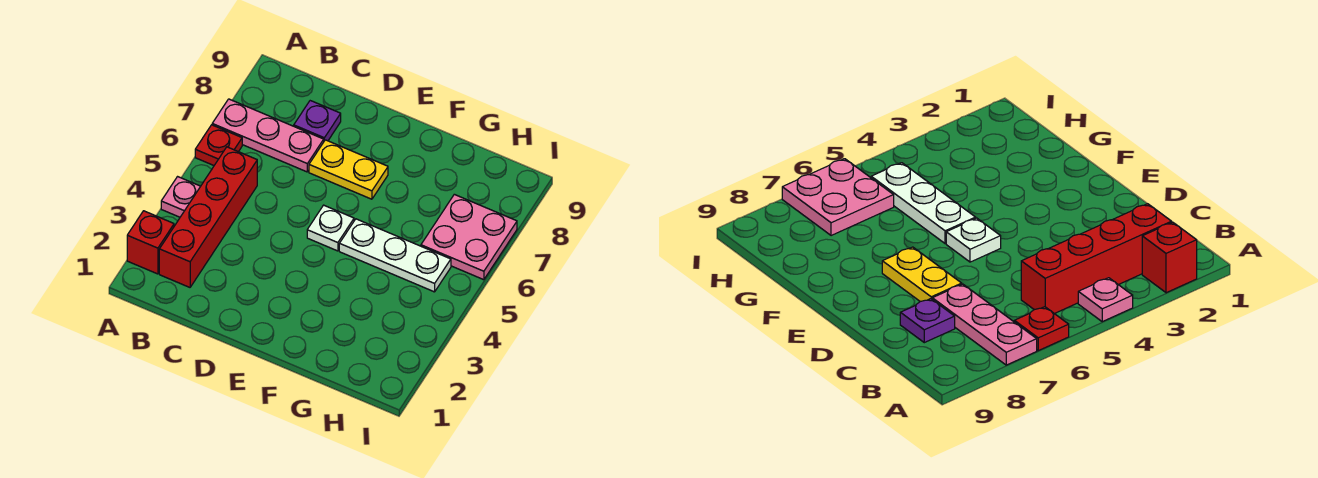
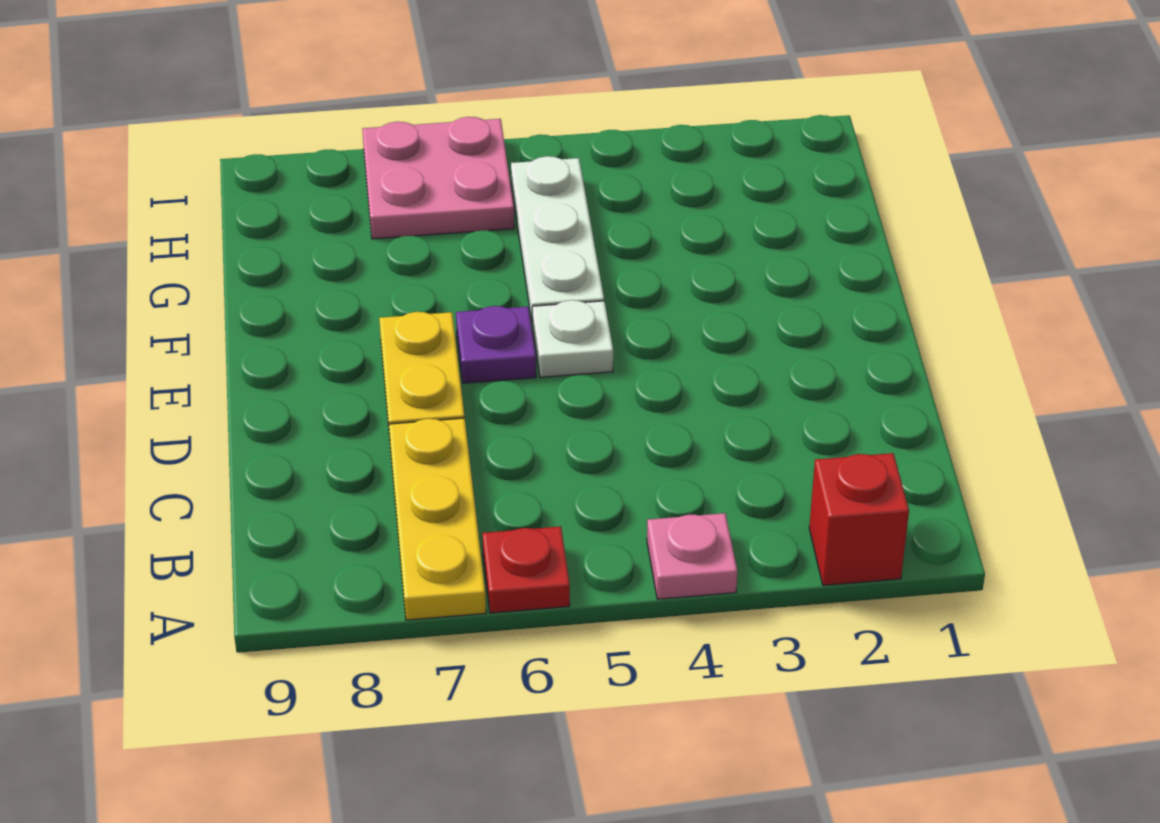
pink 1x3 plate [212,99,324,172] -> yellow 1x3 plate [389,418,486,620]
red 1x4 brick [159,147,257,287] -> none
purple 1x1 plate [294,101,341,141] -> purple 1x1 plate moved to [456,306,536,383]

